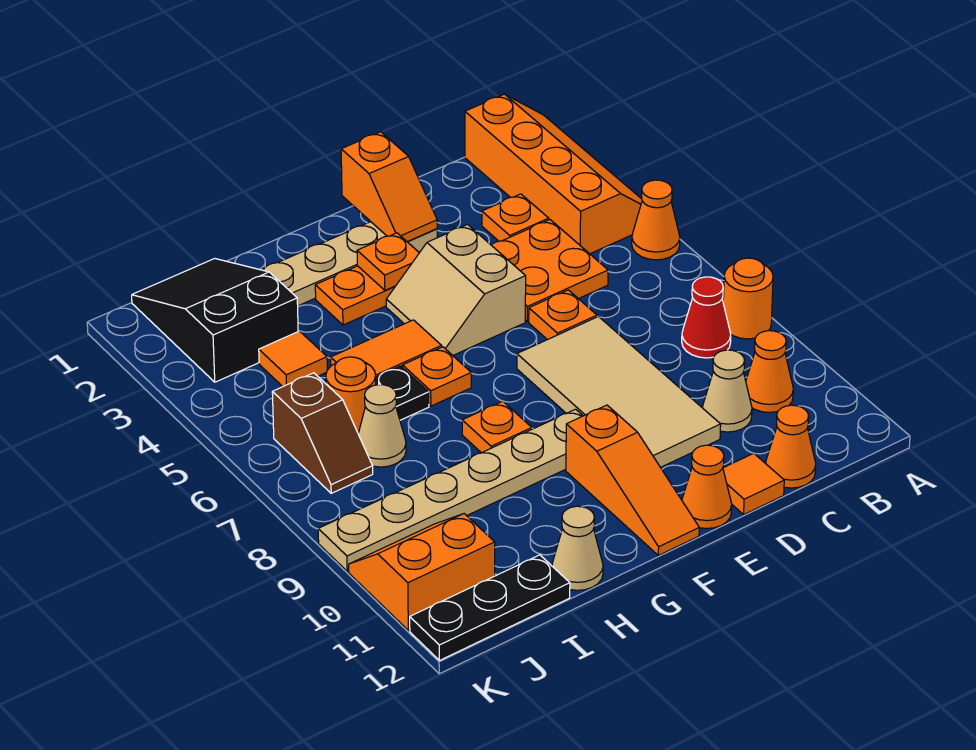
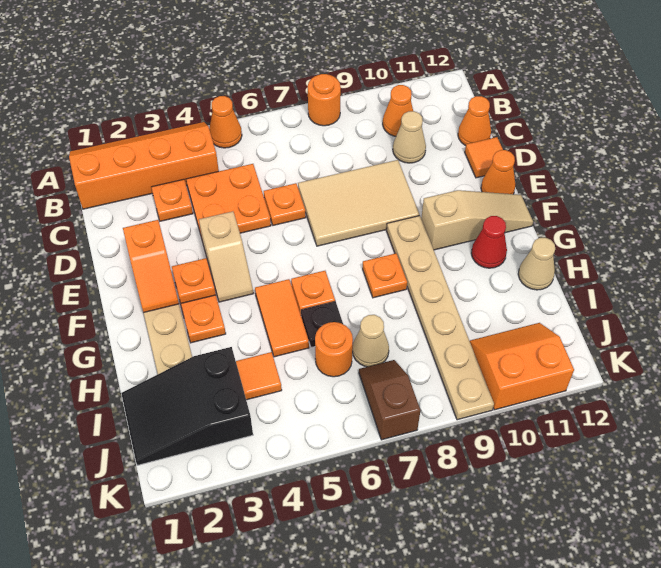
red 1x1 cone [682,277,731,358] -> red 1x1 cone moved to [471,216,507,268]
tan 2x4 tile [517,317,721,467] -> tan 2x3 tile [298,160,419,246]
orange 1x2 slope [341,132,437,242] -> orange 1x2 slope turned to [123,220,179,313]
tan 2x2 slope [386,225,526,355] -> tan 1x2 slope [199,211,253,302]
orange 1x3 slope [566,405,699,555] -> tan 1x3 slope [421,190,533,250]
black 1x3 plate [410,555,570,661] -> none
brown 1x2 slope [272,373,373,493] -> brown 1x2 slope turned to [359,360,420,440]
orange 2x2 slope [349,514,495,630] -> orange 2x2 slope turned to [470,323,574,410]

